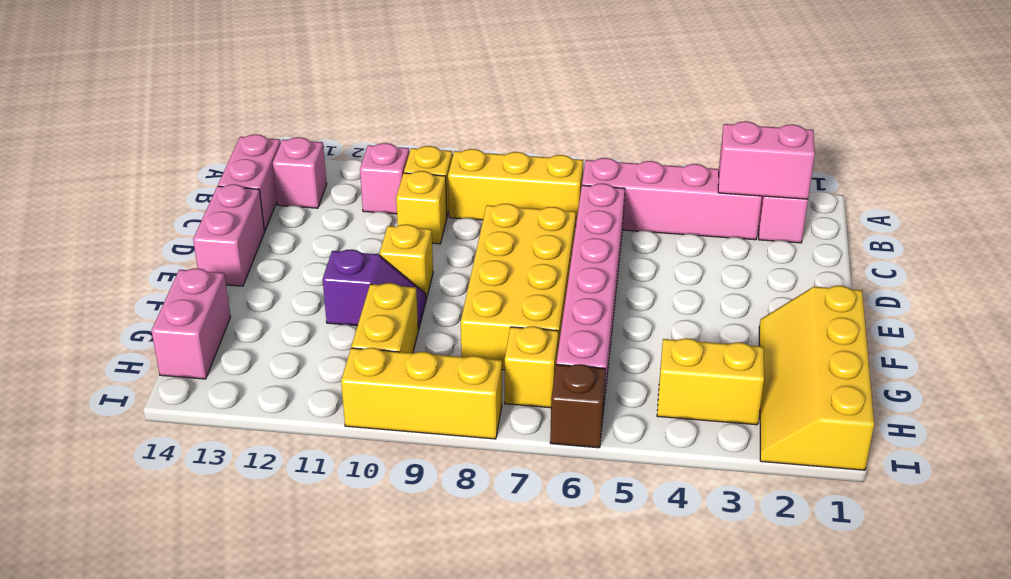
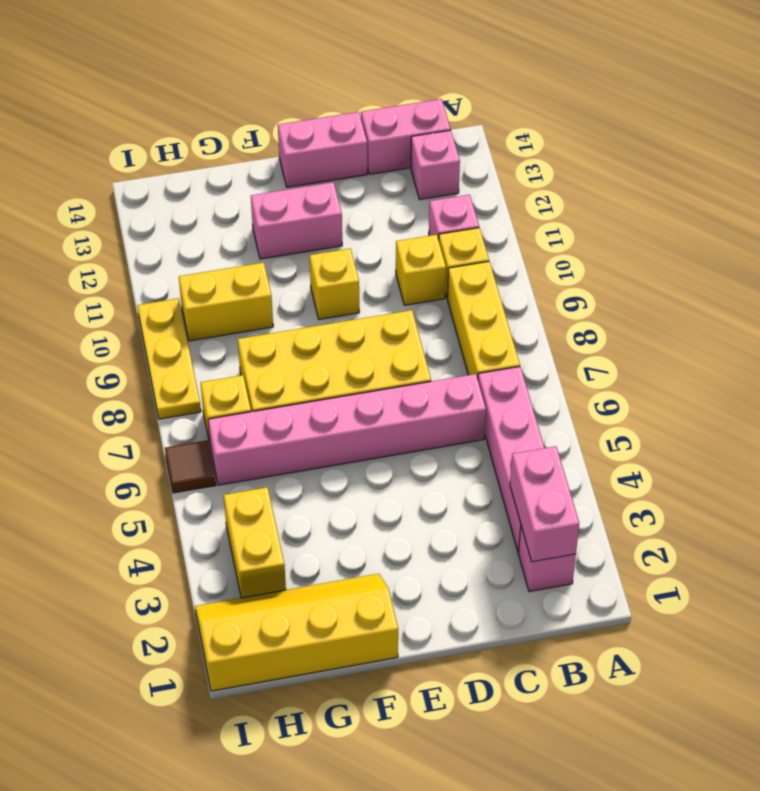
purple 1x2 slope [323,250,426,330] -> none
pink 1x2 brick [151,268,231,379] -> pink 1x2 brick moved to [251,182,342,259]
brown 1x1 brick [550,364,606,448] -> brown 1x1 tile [165,440,216,493]
yellow 1x3 brick [341,348,502,439] -> yellow 1x3 plate [137,298,201,419]

